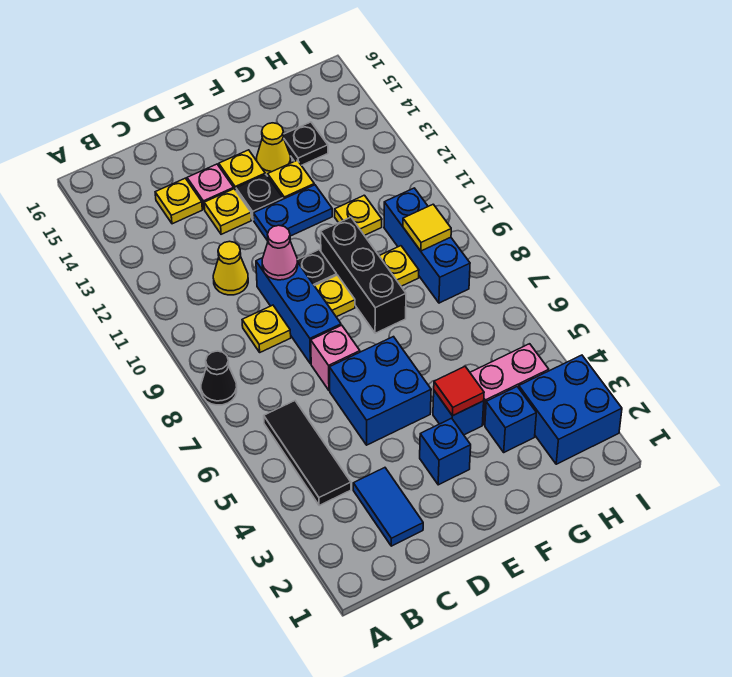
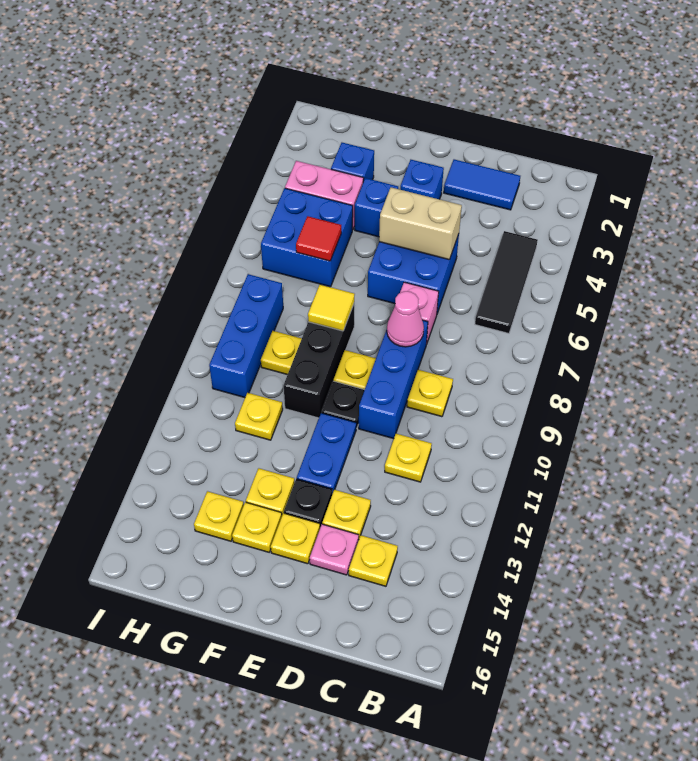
black 1x1 cone [201,351,237,405] -> none
blue 1x2 tile [353,468,423,546] -> blue 1x2 tile turned to [444,159,520,210]
yellow 1x1 cone [213,241,248,295] -> yellow 1x1 plate [385,434,432,482]
none -> tan 1x2 brick [379,187,462,260]
pink 1x1 cone [262,225,298,280] -> pink 1x1 cone moved to [387,291,424,347]
blue 1x2 plate [253,185,332,241] -> blue 1x2 plate turned to [297,413,356,494]
red 1x1 tile [434,367,484,416] -> red 1x1 tile moved to [296,216,341,261]
yellow 1x1 cone [257,123,291,175] -> yellow 1x1 plate [232,502,282,552]
black 1x1 plate [283,122,328,165] -> yellow 1x1 plate [194,491,244,541]
blue 2x2 brick [519,355,622,464] -> blue 2x2 brick moved to [261,188,353,287]
yellow 1x1 tile [403,204,451,251] -> yellow 1x1 tile moved to [308,285,355,331]

